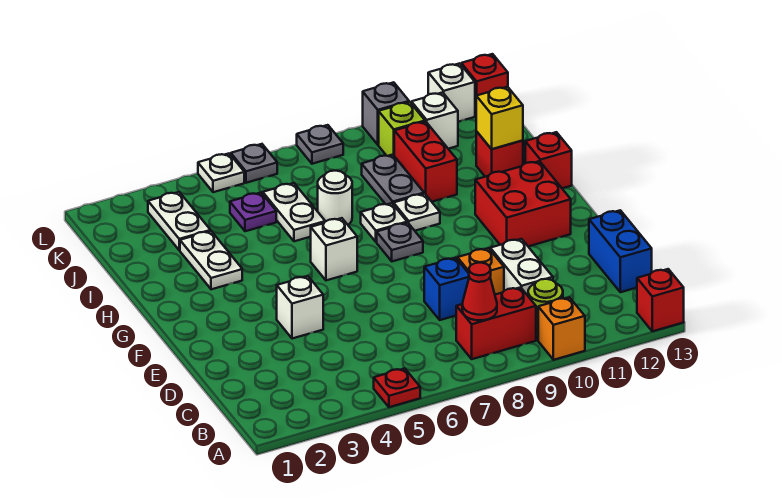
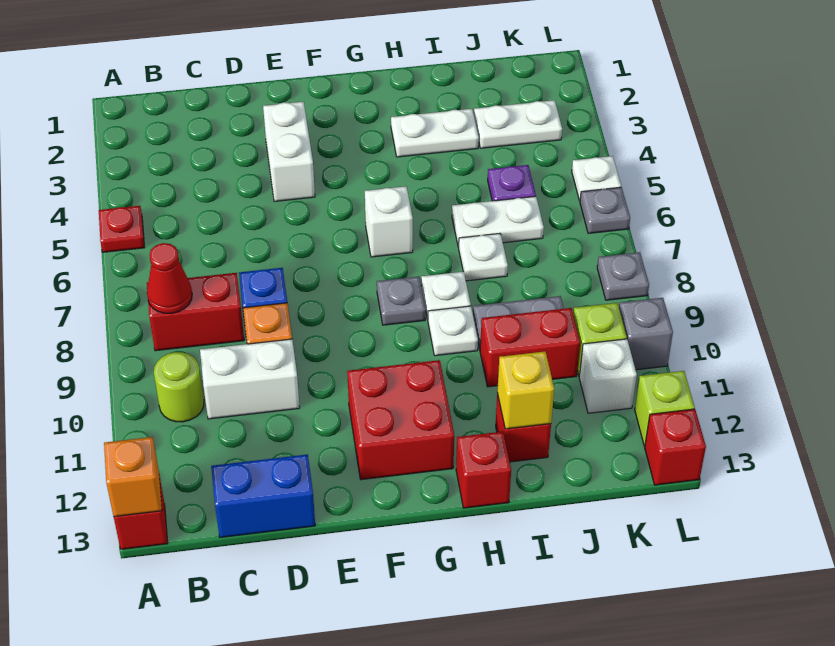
orange 1x1 brick [538,297,585,360] -> orange 1x1 brick moved to [104,437,162,517]
red 1x2 brick [456,287,536,359] -> red 1x2 brick turned to [147,273,244,351]
white 1x1 brick [277,276,323,339] -> white 1x2 brick [263,102,315,201]
white 1x1 round brick [318,171,352,225] -> white 1x1 plate [459,233,508,281]
white 1x1 brick [428,63,475,122] -> lime 1x1 brick [635,371,695,446]

